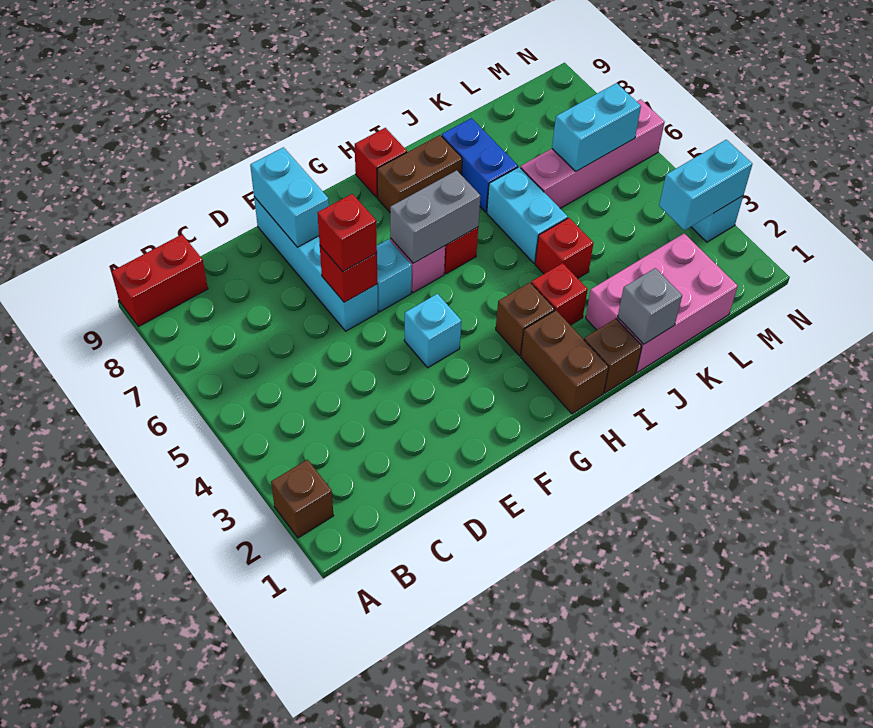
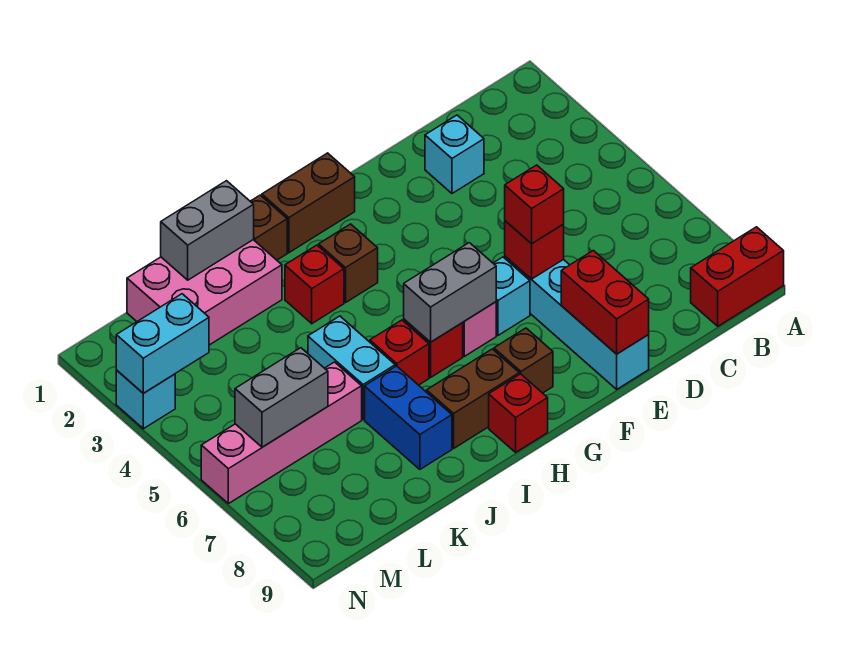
brown 1x1 brick [271,460,334,538] -> brown 1x1 brick moved to [494,328,553,393]
cyan 1x2 brick [250,147,329,247] -> red 1x2 brick [561,251,649,354]
cyan 1x1 brick [404,294,461,368] -> cyan 1x1 brick moved to [425,115,484,193]
brown 1x2 brick [521,310,609,414] -> brown 1x2 brick turned to [262,153,355,253]
grey 1x1 brick [618,268,682,344] -> grey 1x2 brick [161,181,254,280]
red 1x1 brick [535,218,593,278] -> red 1x1 brick moved to [370,320,429,385]
cyan 1x2 brick [552,83,641,171] -> grey 1x2 brick [235,348,328,447]

